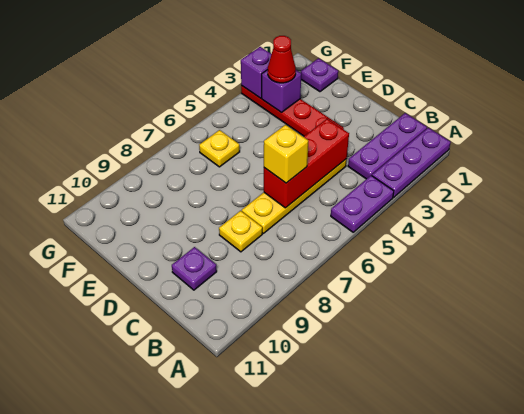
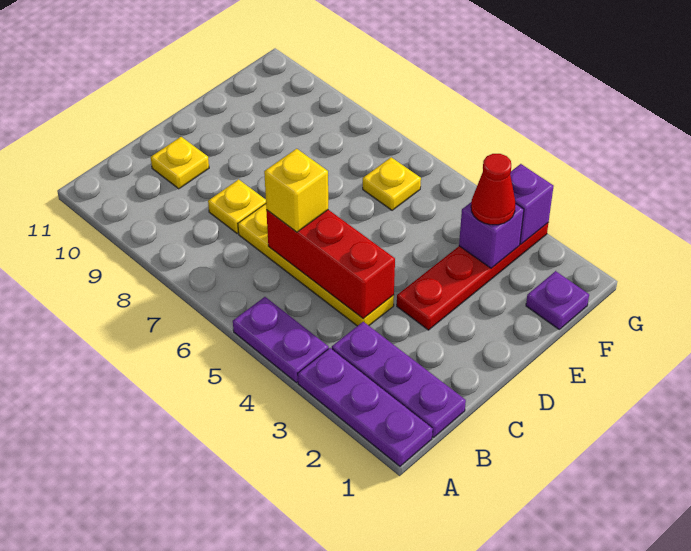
purple 1x1 plate [172,247,217,290] -> yellow 1x1 plate [151,137,209,189]

